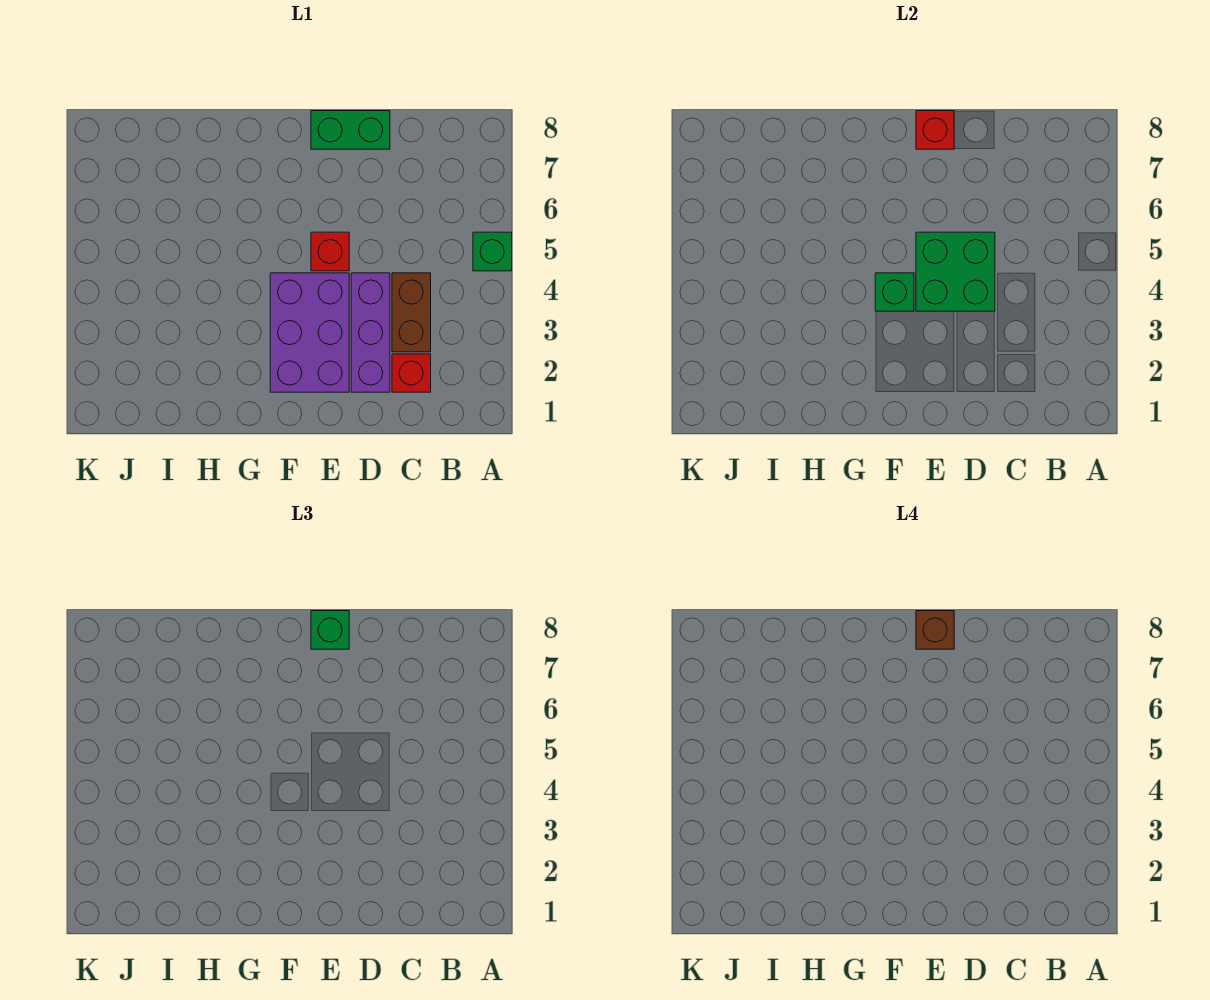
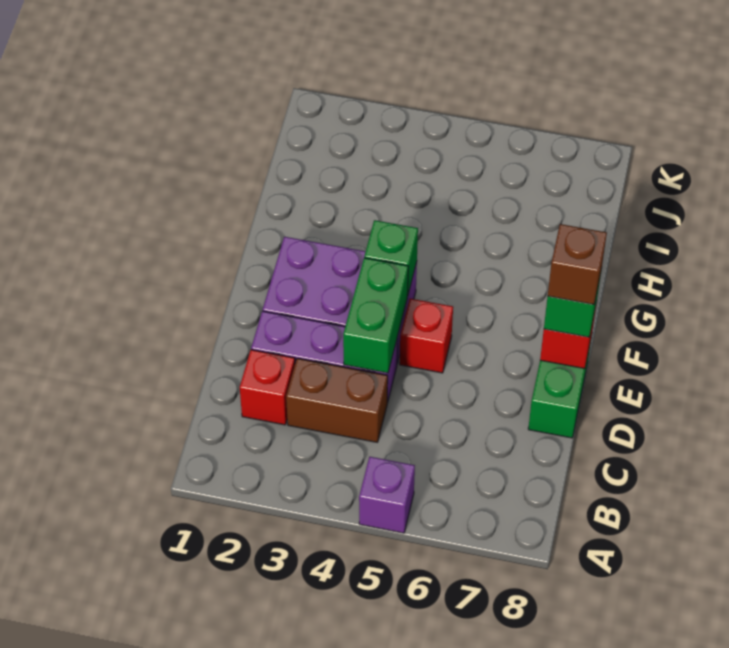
green 1x1 brick [473,232,512,271] -> purple 1x1 brick [359,457,415,533]
green 2x2 brick [916,232,995,311] -> green 1x2 brick [343,258,408,373]

